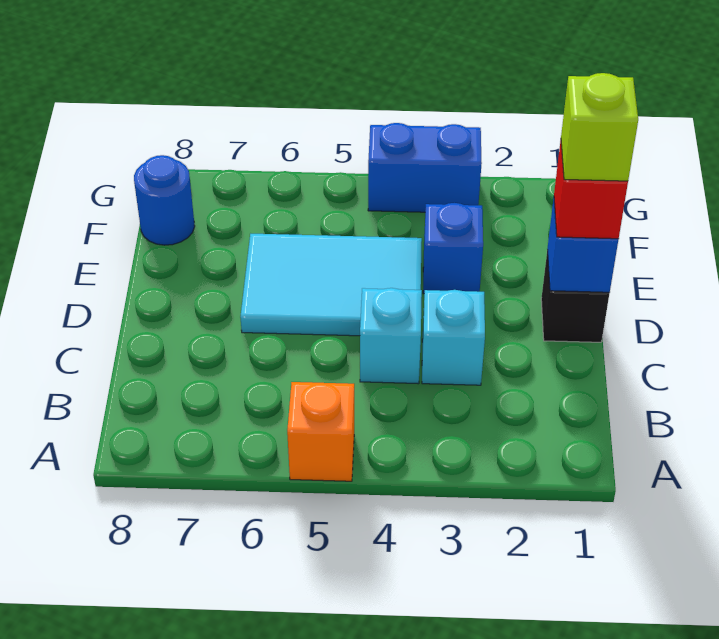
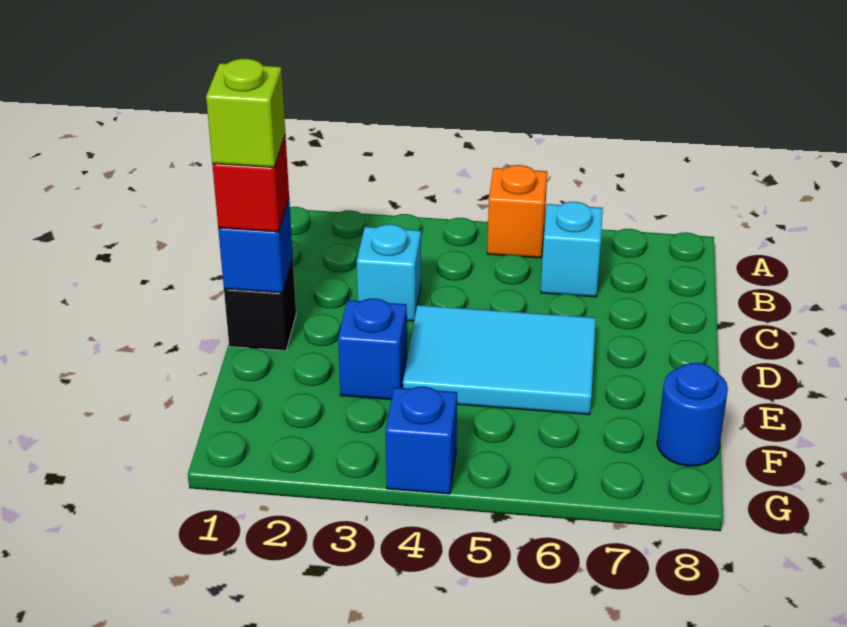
cyan 1x1 brick [360,288,422,384] -> cyan 1x1 brick moved to [541,202,603,297]
blue 1x2 brick [368,123,482,212] -> blue 1x1 brick [386,387,457,494]

